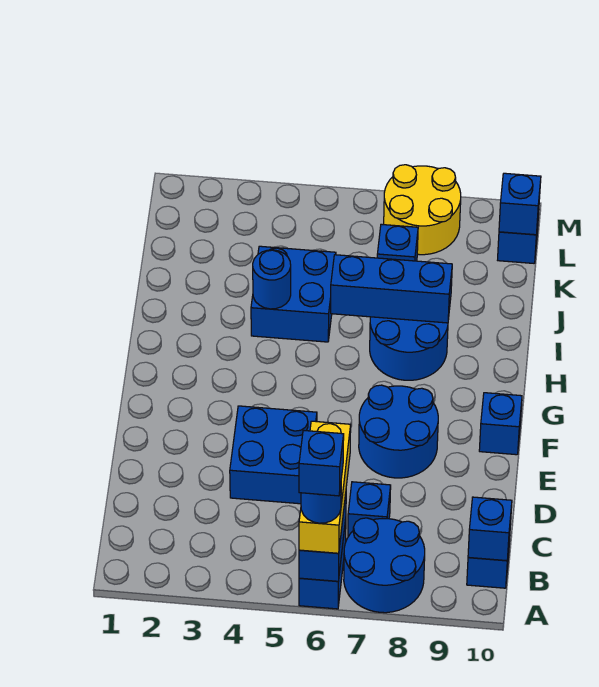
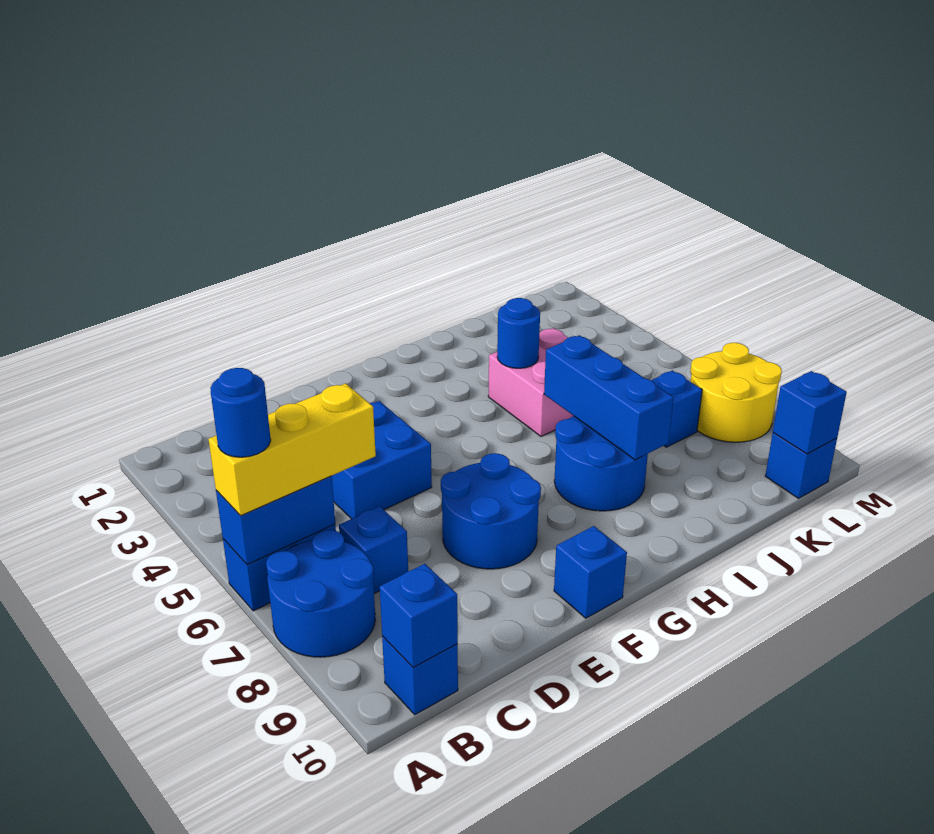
blue 1x1 brick [299,430,344,496] -> none
blue 2x2 brick [251,246,336,342] -> pink 2x2 brick [488,328,573,436]

